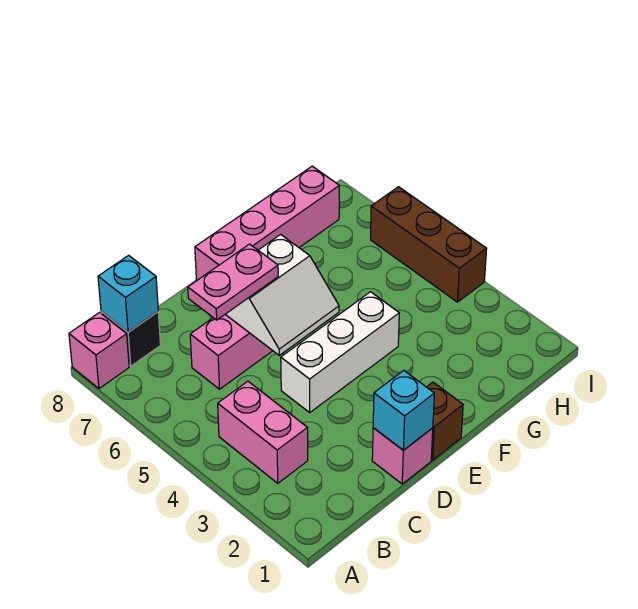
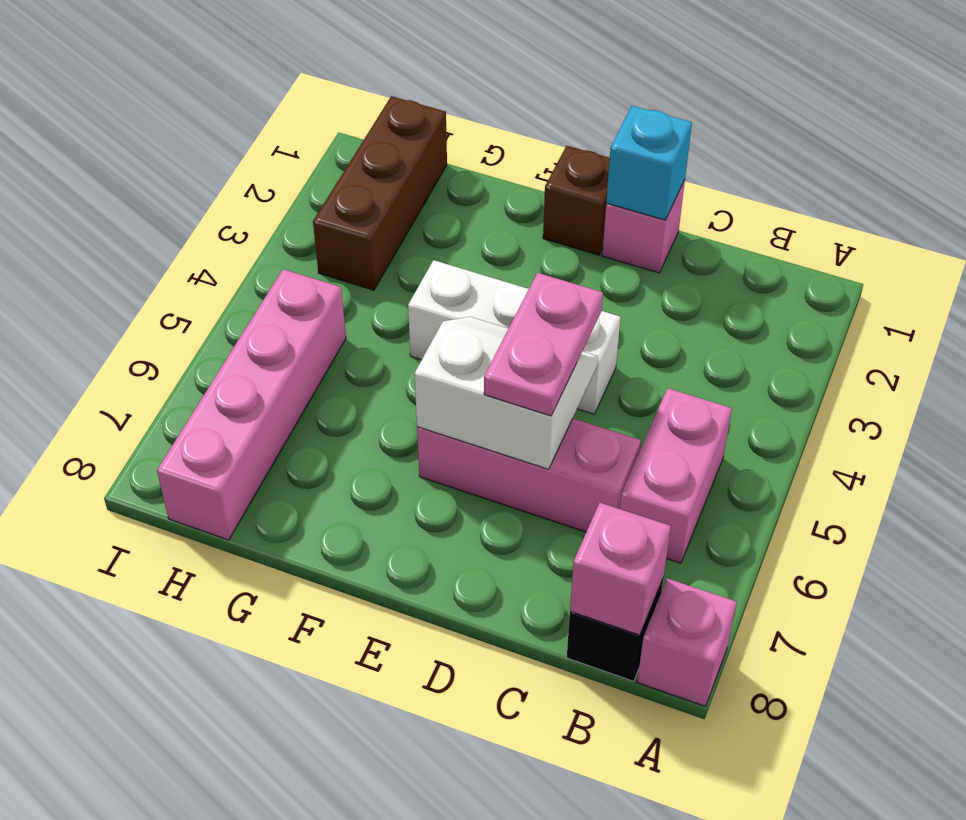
pink 1x2 brick [218,381,308,483] -> pink 1x2 brick moved to [620,388,732,563]
cyan 1x1 brick [98,255,158,332] -> pink 1x1 brick [570,503,671,635]
pink 1x2 plate [188,244,278,320] -> pink 1x2 plate turned to [484,273,603,416]
pink 1x4 brick [195,166,339,281] -> pink 1x4 brick turned to [157,269,346,540]
brown 1x3 brick [371,187,487,302] -> brown 1x3 brick moved to [313,96,447,290]

